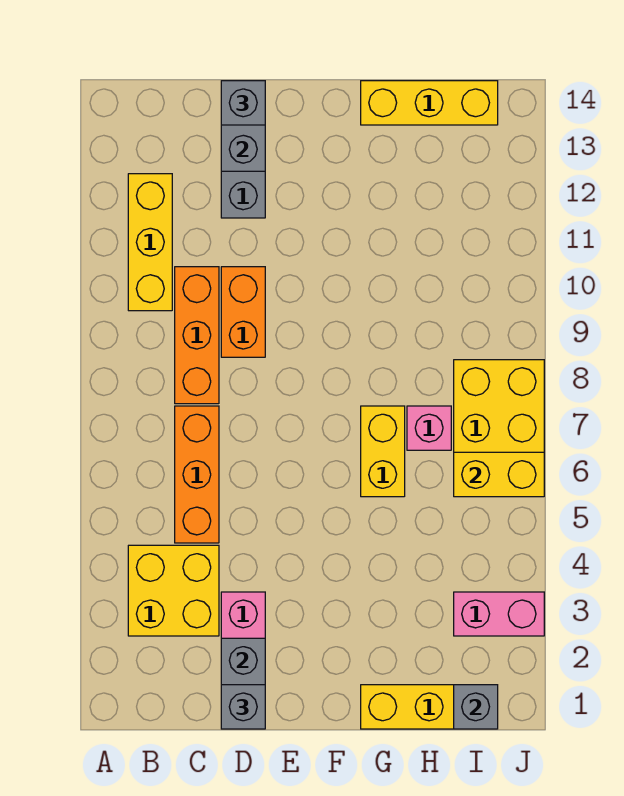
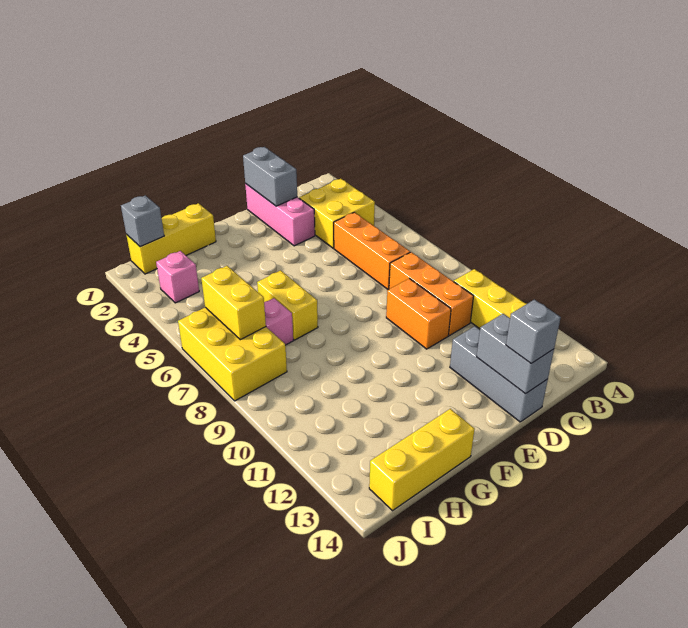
grey 1x1 brick [221,685,265,729] -> none
pink 1x2 brick [454,592,544,636] -> pink 1x1 brick [156,251,199,303]
yellow 1x2 brick [454,452,544,497] -> yellow 1x2 brick turned to [201,266,266,340]

